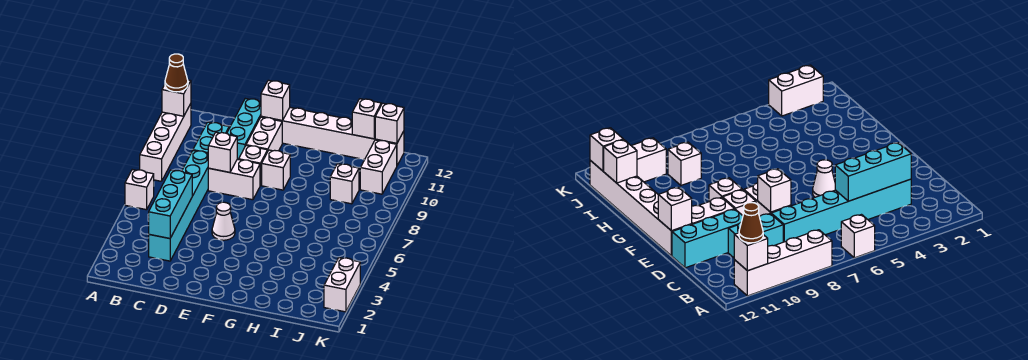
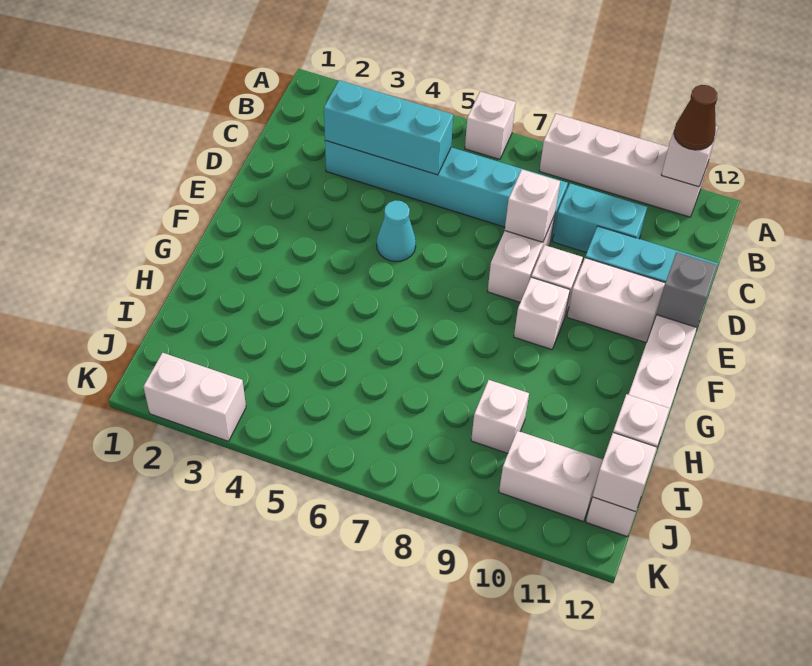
white 1x1 cone [212,202,235,240] -> cyan 1x1 cone [377,200,416,262]
white 1x1 brick [261,80,290,121] -> grey 1x1 brick [657,253,717,327]

